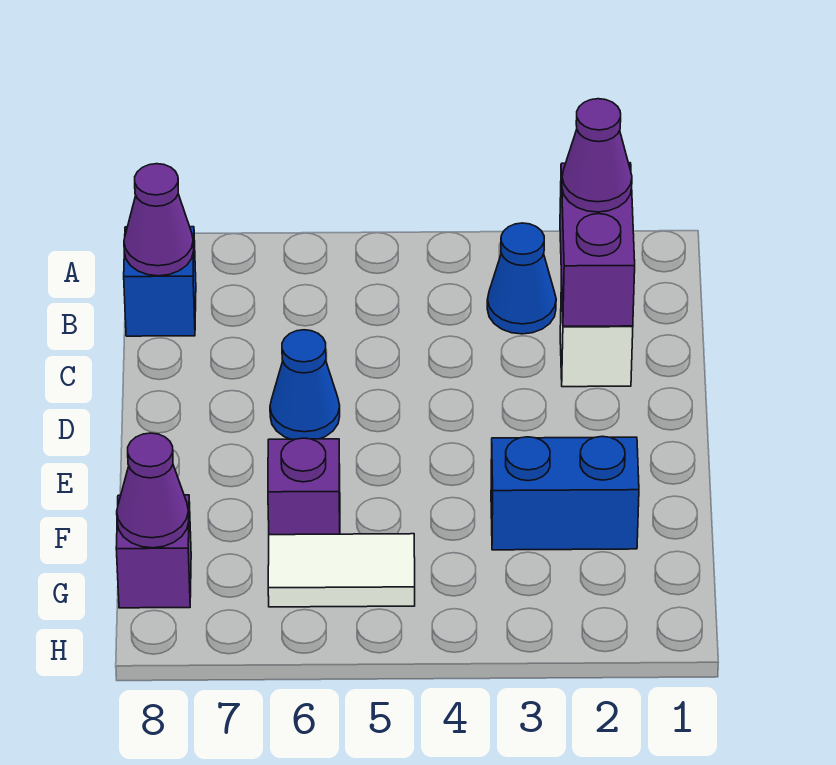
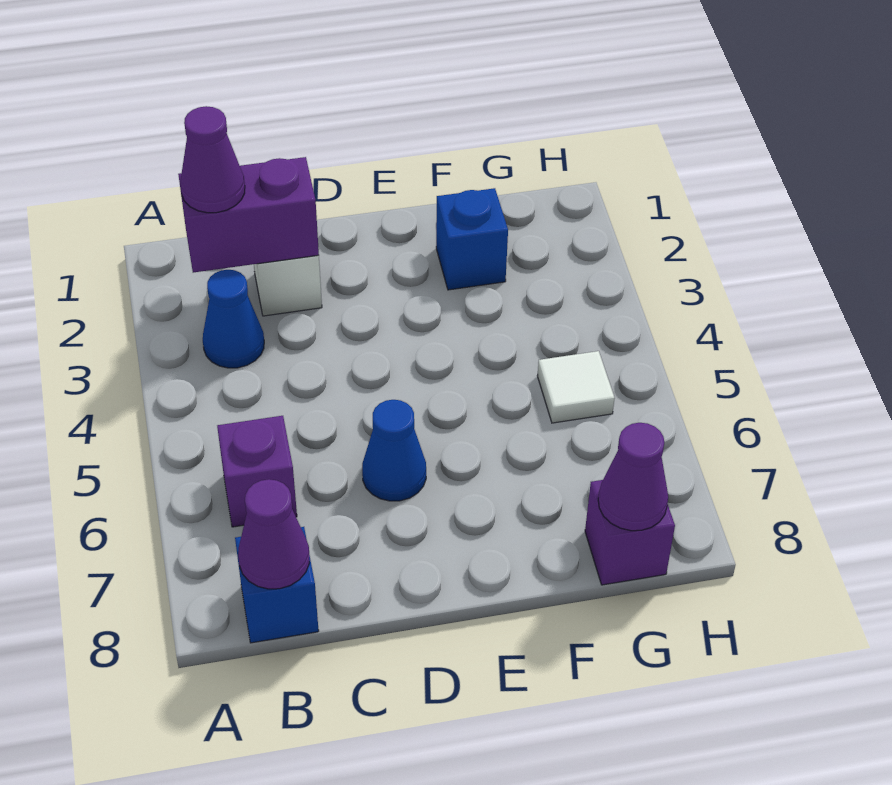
blue 1x2 brick [491,436,639,550] -> blue 1x1 brick [436,188,508,290]
purple 1x1 brick [268,438,340,535] -> purple 1x1 brick moved to [217,416,297,527]
white 1x2 tile [268,534,415,607] -> white 1x1 tile [537,351,615,423]

